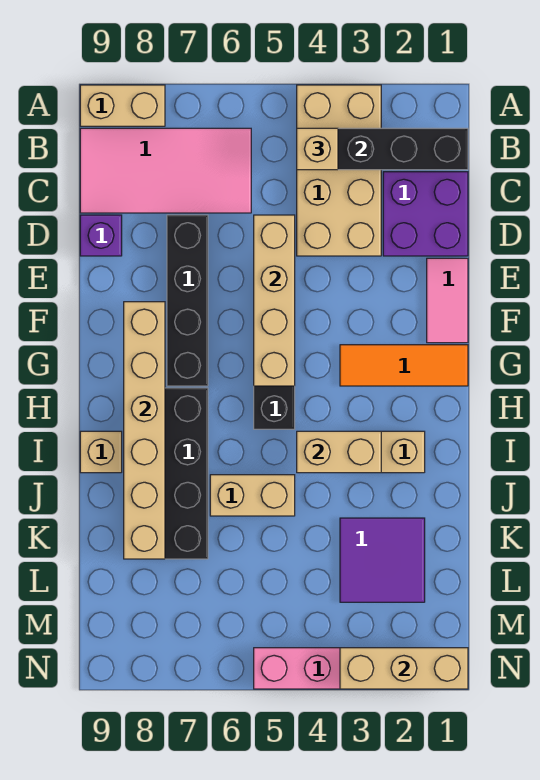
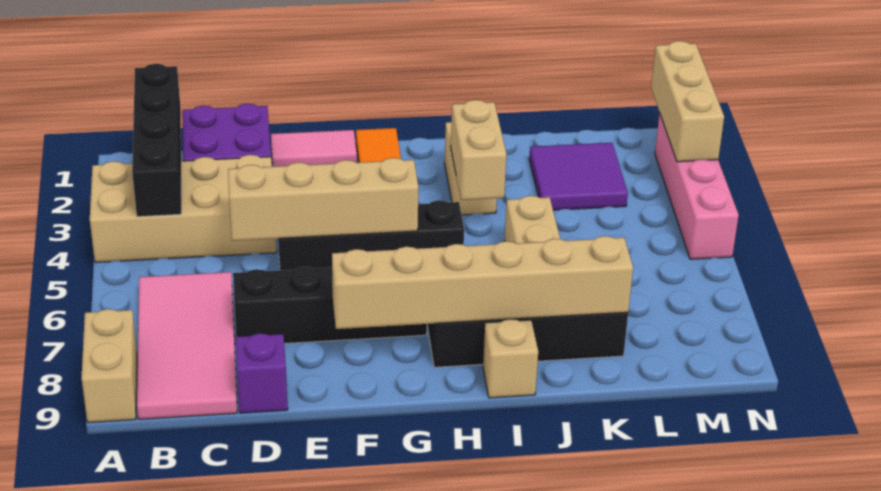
tan 1x1 brick [297,128,338,170] -> none

